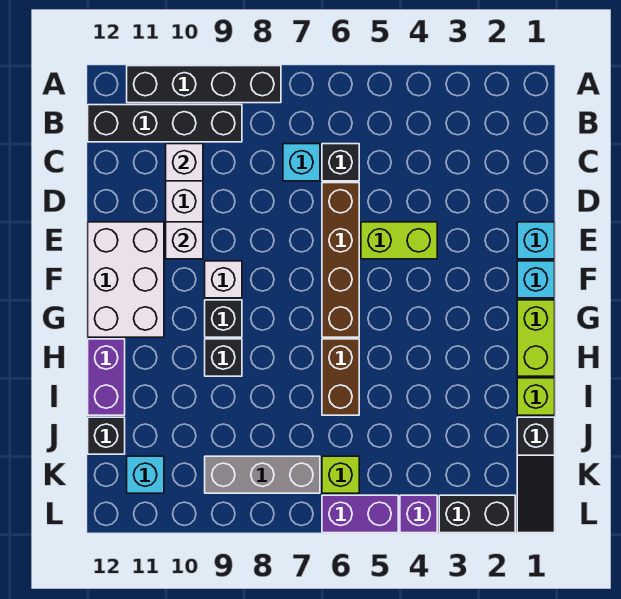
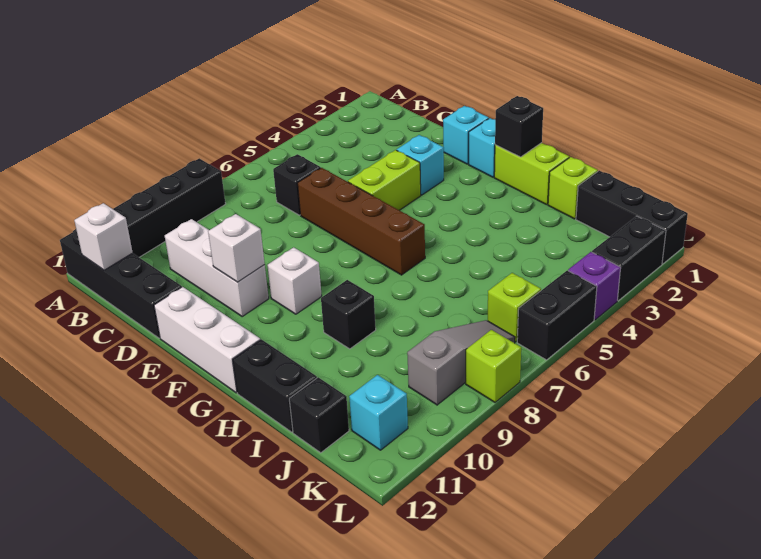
black 1x4 brick [88,105,242,142] -> black 1x4 brick turned to [60,229,182,338]
cyan 1x1 brick [283,144,320,181] -> cyan 1x1 brick moved to [397,135,444,195]
white 1x1 brick [166,144,203,181] -> white 1x1 brick moved to [74,203,133,270]
white 2x3 brick [88,222,164,337] -> white 1x3 brick [154,287,260,393]
black 1x1 brick [205,300,242,337] -> black 1x1 brick moved to [495,96,543,157]
brown 1x2 brick [322,339,359,415] -> none
purple 1x2 brick [88,339,125,415] -> black 1x2 brick [233,339,317,432]
black 1x3 slope [517,417,555,533] -> black 1x3 brick [576,171,688,264]
grey 1x3 brick [205,456,320,493] -> grey 1x3 slope [407,320,515,405]
purple 1x2 brick [322,495,398,533] -> black 1x2 brick [517,271,597,360]
none -> lime 1x1 brick [466,330,521,402]

